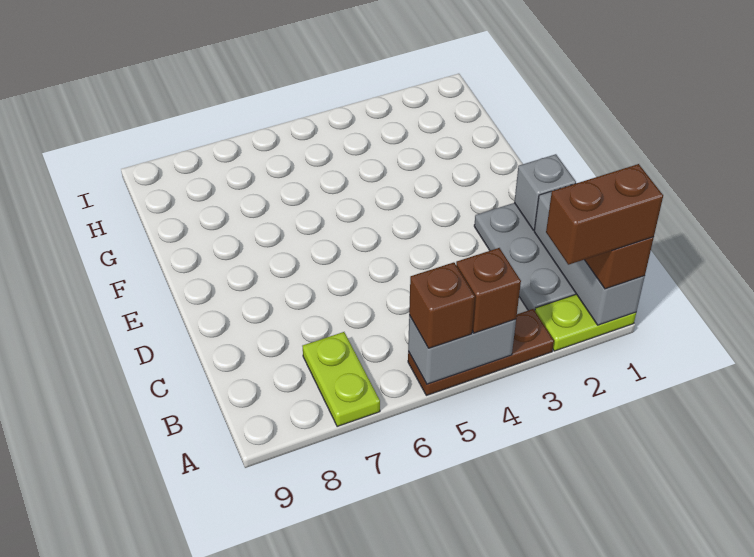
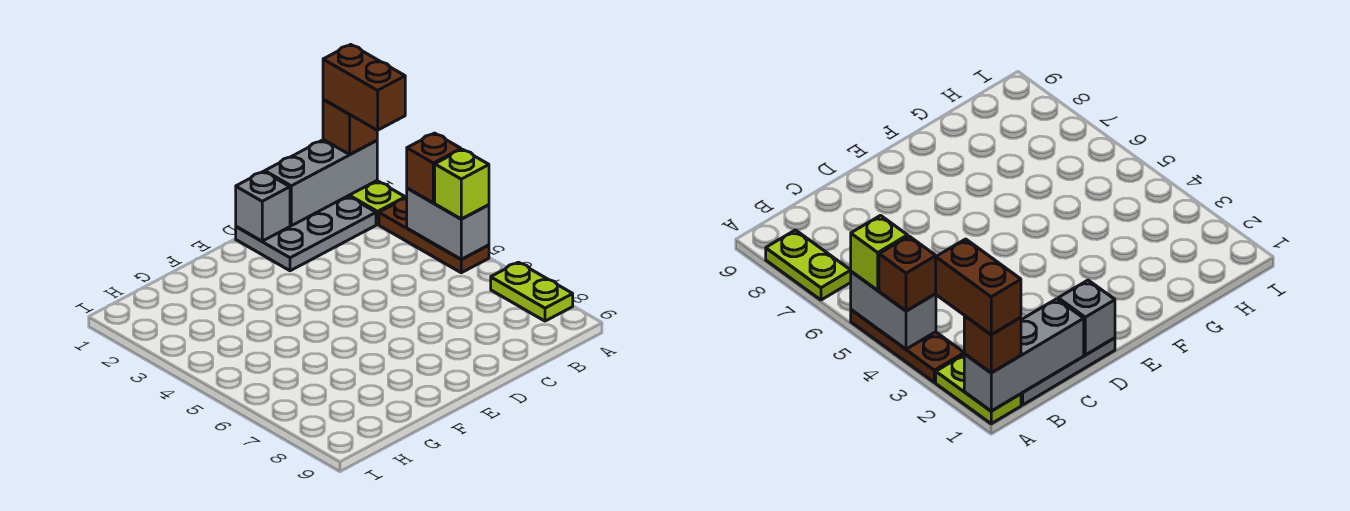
brown 1x1 brick [409,262,475,348] -> lime 1x1 brick [435,149,489,219]
lime 1x2 plate [302,332,380,427] -> lime 1x2 plate turned to [491,262,573,321]

